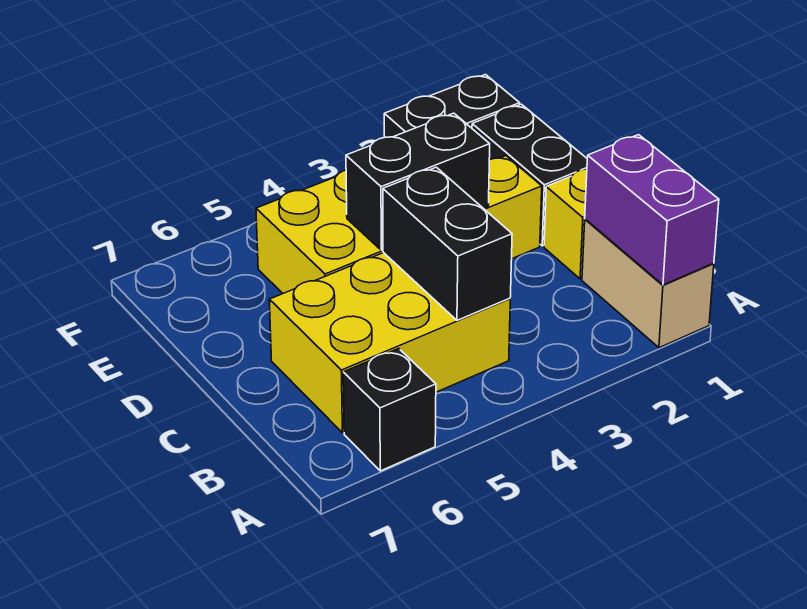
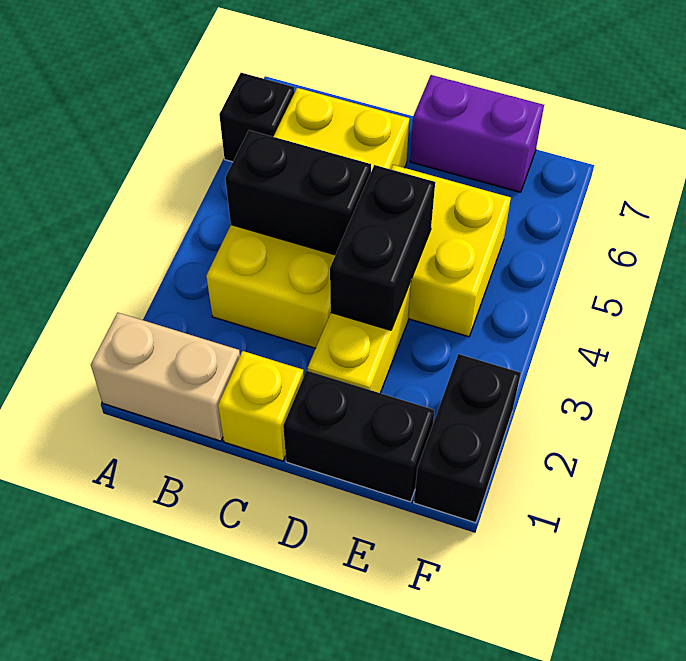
purple 1x2 brick [585,135,719,285] -> purple 1x2 brick moved to [410,75,544,192]
yellow 2x3 brick [269,253,510,433] -> yellow 2x4 brick [206,88,409,348]

